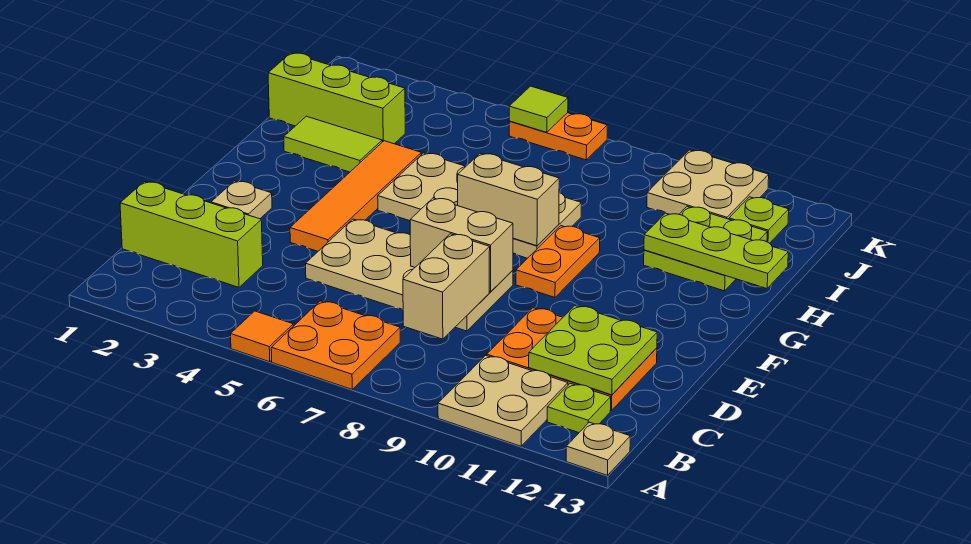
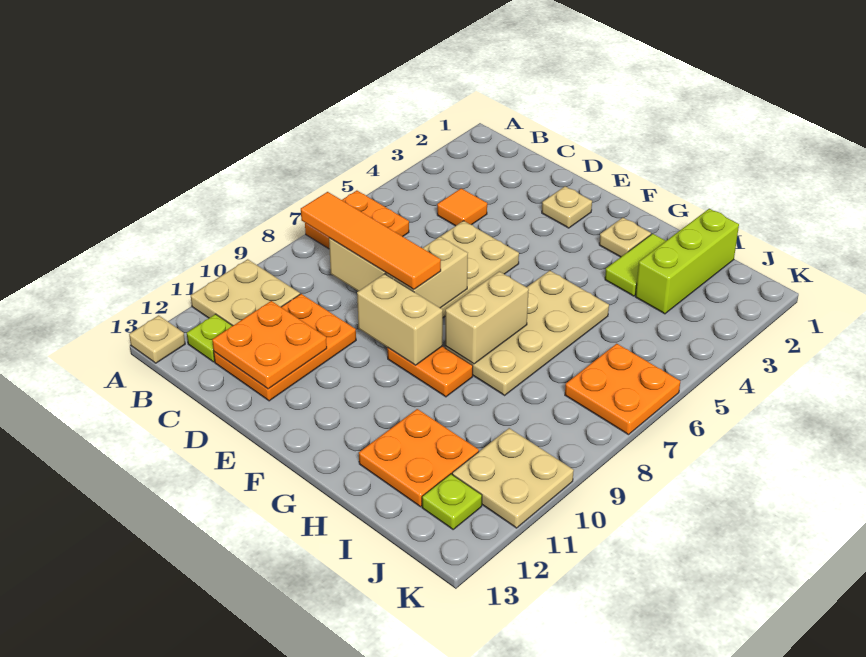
orange 1x1 tile [231,311,293,362] -> orange 1x1 tile moved to [437,188,487,226]
lime 1x3 brick [120,182,263,287] -> none
lime 2x2 plate [529,306,657,395] -> orange 2x2 plate [212,301,327,389]
orange 1x4 tile [290,141,421,251] -> orange 1x4 tile moved to [301,192,441,289]
none -> tan 1x2 brick [357,274,443,365]
none -> tan 1x1 plate [599,218,651,257]
lime 2x2 plate [644,206,767,291] -> orange 2x2 plate [359,409,479,507]
lime 1x3 plate [644,213,788,289] -> none
orange 1x2 plate [509,113,607,160] -> orange 2x2 plate [565,344,680,435]
lime 1x1 tile [509,86,568,132] -> none

